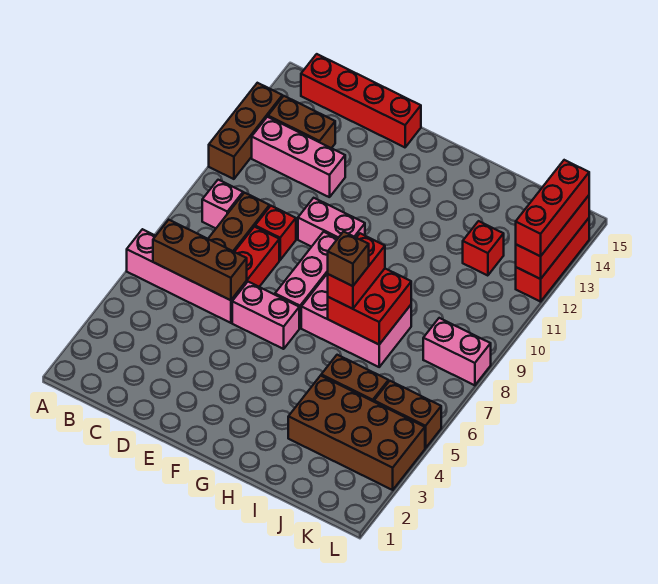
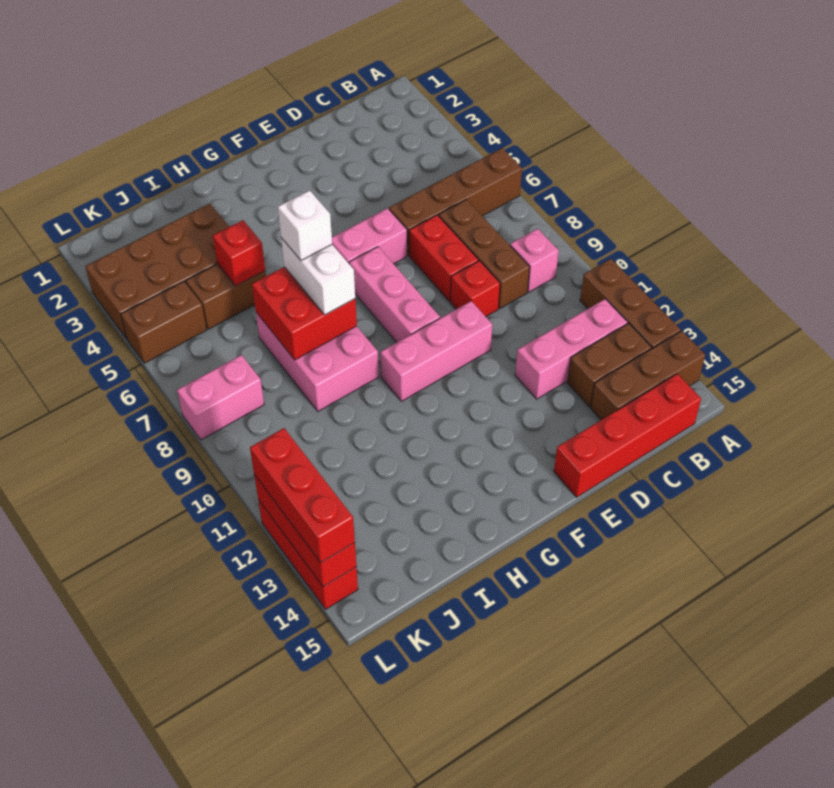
pink 1x4 brick [127,229,247,323] -> brown 1x4 brick [389,148,522,255]
brown 1x3 brick [153,220,247,300] -> brown 1x3 brick moved to [591,331,705,420]
pink 1x2 brick [298,198,365,247] -> pink 1x3 brick [380,301,492,401]
pink 2x3 brick [301,273,411,367] -> pink 2x3 brick turned to [256,313,379,411]
red 1x2 brick [328,233,385,309] -> white 1x2 brick [281,238,355,315]
brown 1x1 brick [328,232,369,286] -> white 1x1 brick [278,190,332,260]
red 1x1 brick [463,221,504,276] -> red 1x1 brick moved to [213,220,265,286]

